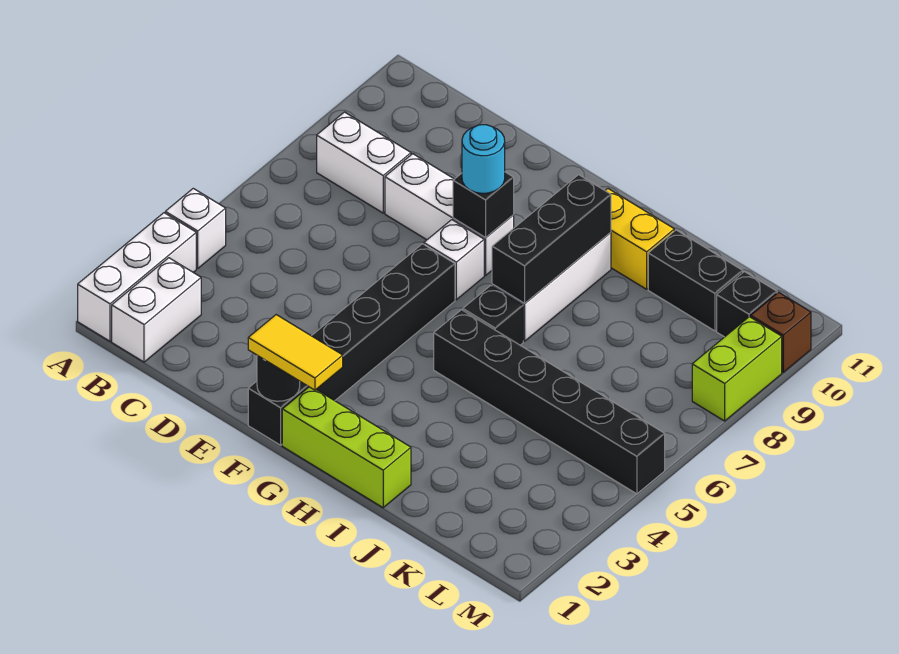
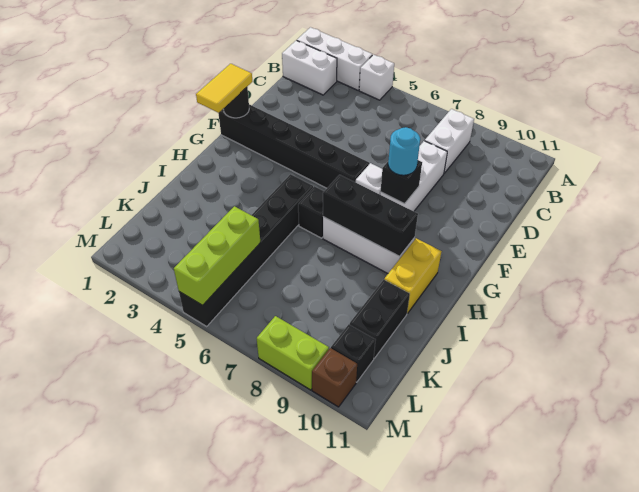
lime 1x3 brick [282,387,411,508] -> lime 1x3 brick moved to [174,206,260,305]

